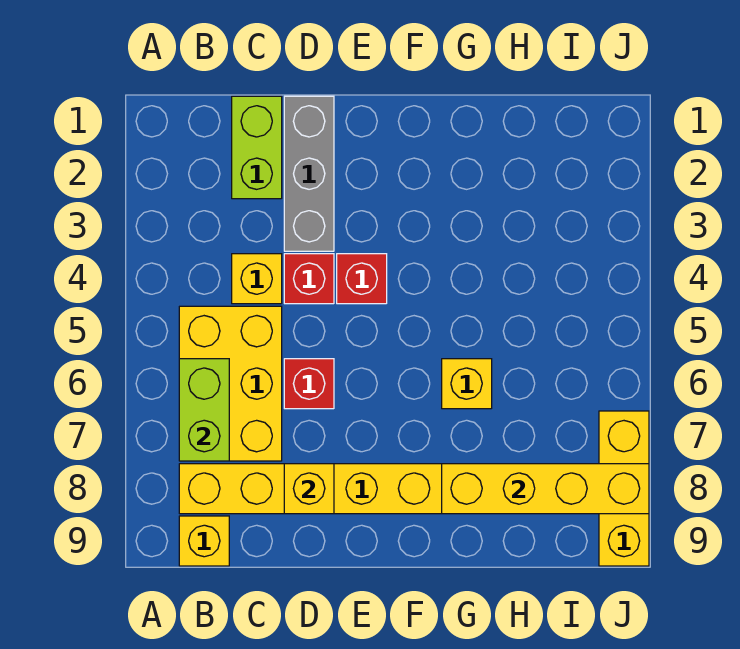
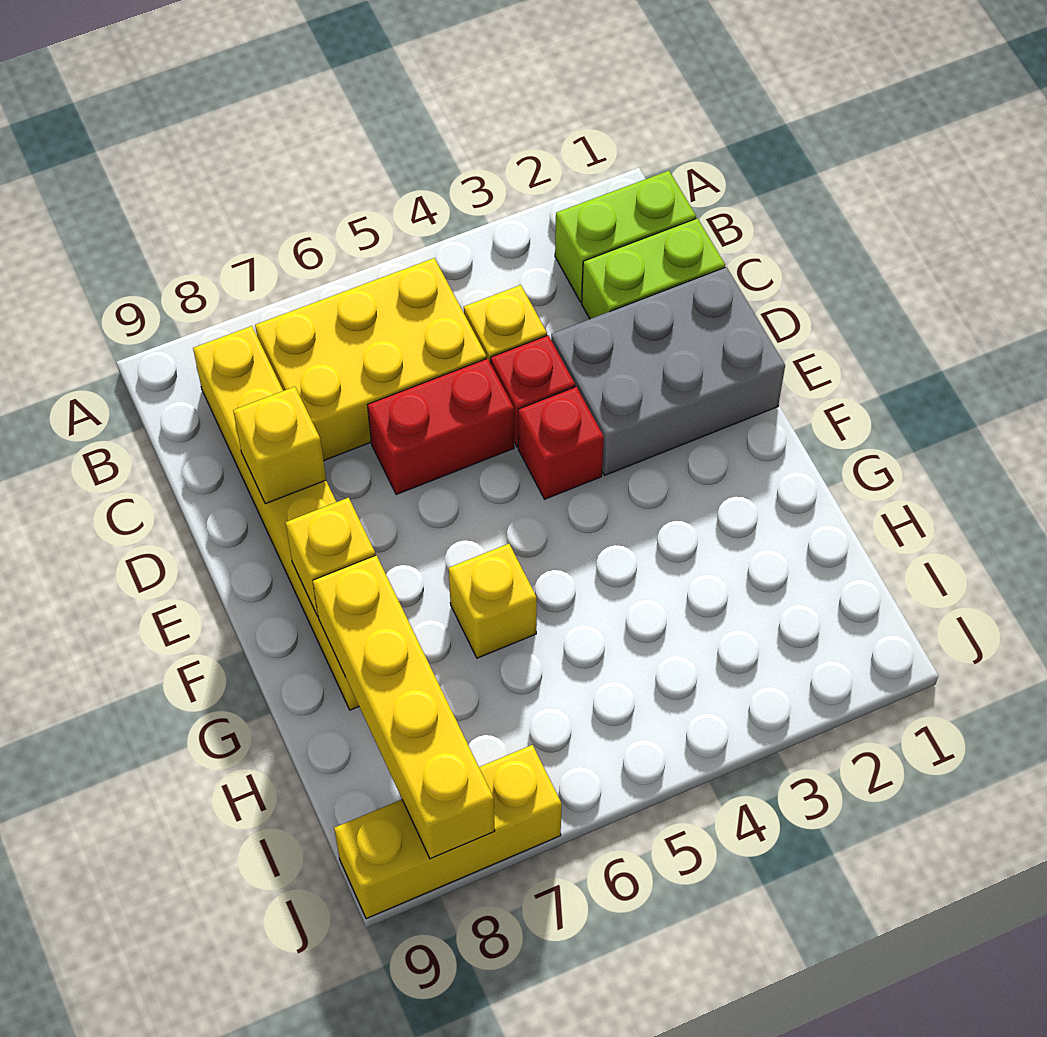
lime 1x2 brick [179,359,229,461] -> lime 1x2 brick moved to [555,171,696,302]
yellow 1x1 brick [179,516,229,566] -> yellow 1x1 brick moved to [285,498,375,616]
grey 1x3 brick [284,96,334,251] -> grey 2x3 brick [551,267,785,475]
red 1x1 brick [284,359,334,409] -> red 1x2 brick [368,359,514,495]

